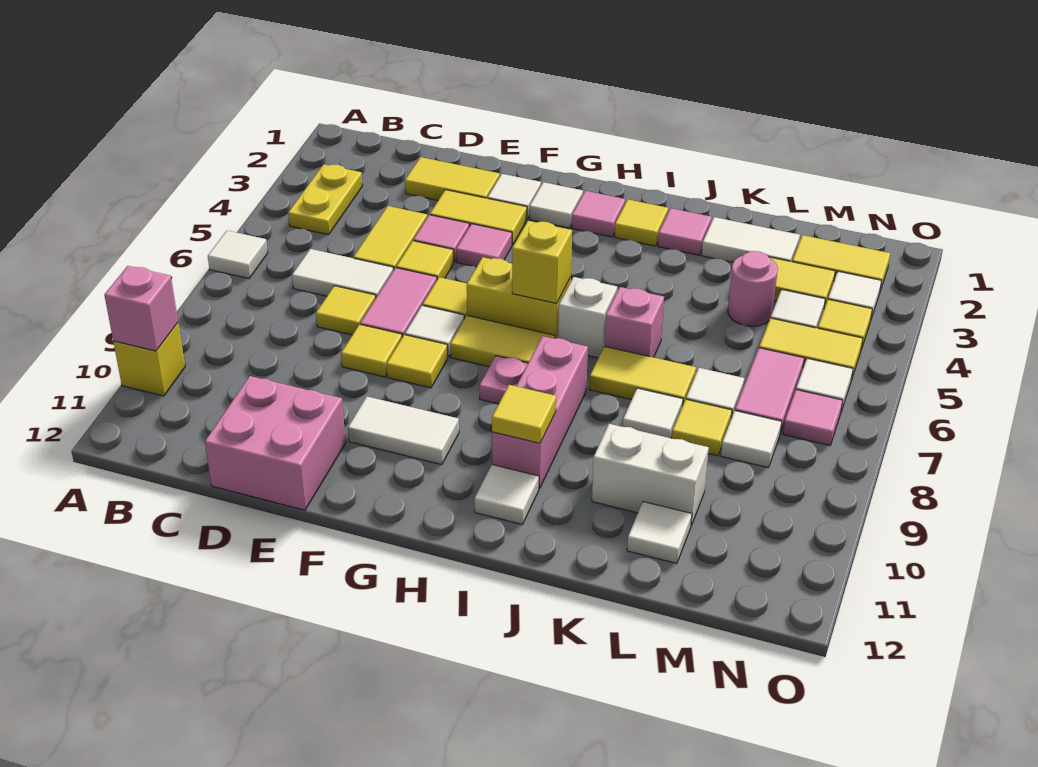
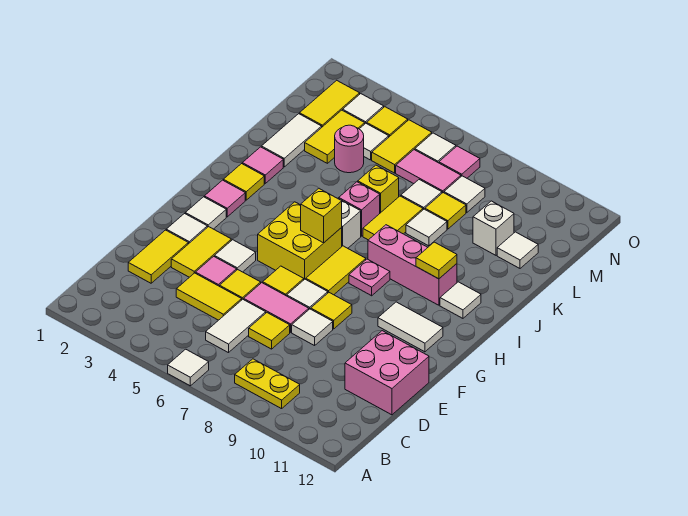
yellow 1x1 brick [113,323,185,396] -> yellow 1x1 brick moved to [358,165,399,213]
pink 1x1 brick [104,266,178,351] -> none
yellow 1x2 plate [288,164,363,235] -> yellow 1x2 plate moved to [235,359,300,409]
yellow 1x1 tile [341,324,402,377] -> white 1x1 tile [292,309,333,346]
pink 1x1 tile [456,224,512,267] -> white 1x1 tile [215,240,256,272]
white 1x2 tile [348,397,459,465] -> white 1x2 tile turned to [378,302,443,352]
yellow 1x2 brick [467,257,571,338] -> yellow 2x2 brick [258,202,342,279]
white 1x2 brick [592,424,709,525] -> white 1x1 brick [473,201,514,255]

